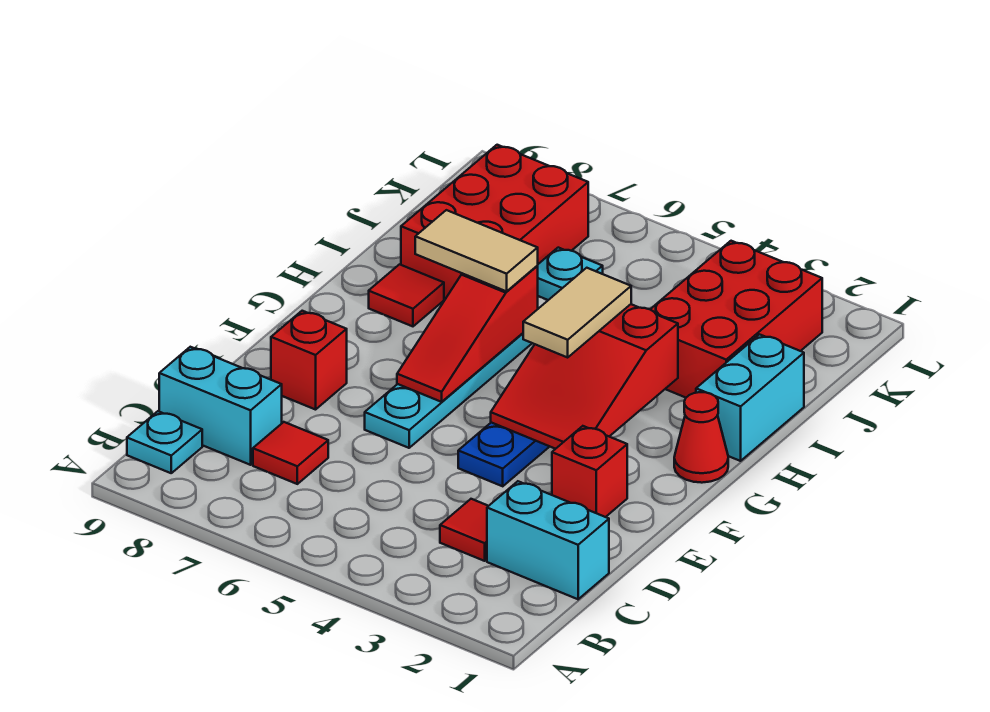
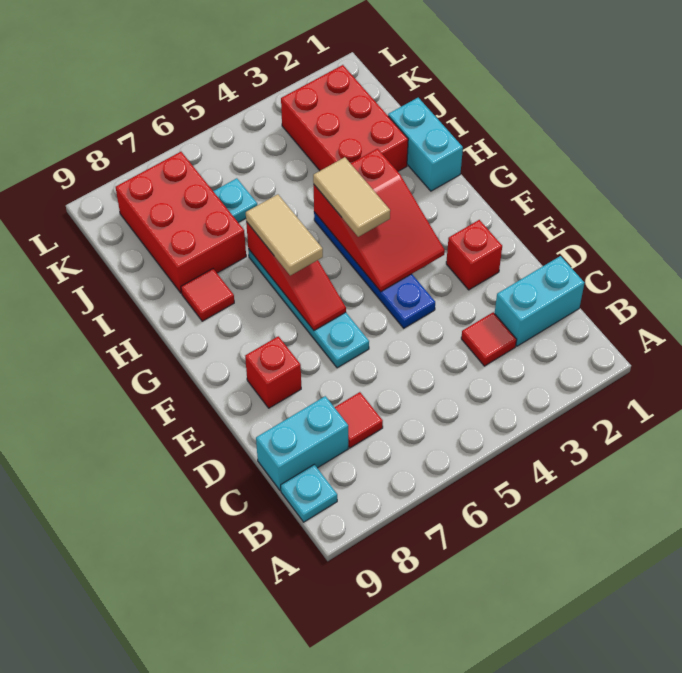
red 1x1 cone [674,392,728,483] -> none
tan 1x2 tile [415,210,538,291] -> tan 1x2 tile turned to [246,194,323,275]

